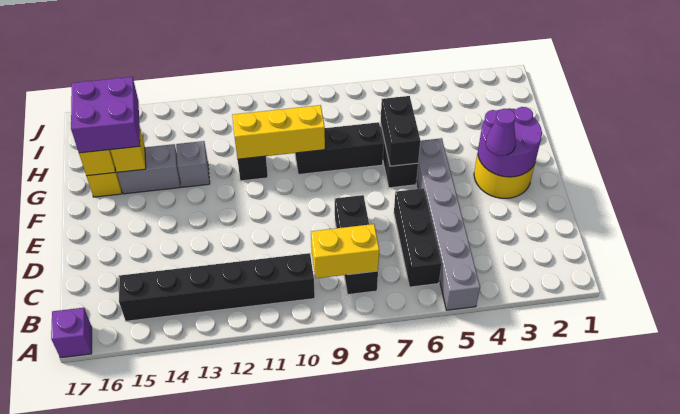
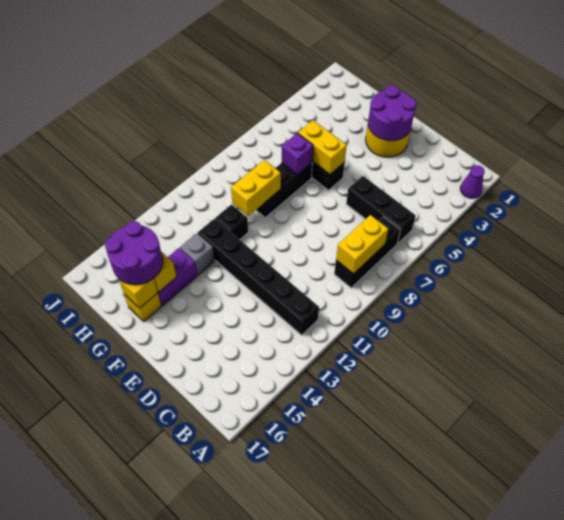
grey 1x6 brick [416,138,480,310] -> none
purple 1x1 brick [51,308,92,358] -> purple 1x1 brick moved to [282,133,313,175]
black 1x3 brick [335,195,378,295] -> black 1x3 brick turned to [334,217,400,288]
black 1x6 brick [119,253,315,321] -> black 1x6 brick turned to [198,219,319,335]
purple 1x1 cone [486,109,516,156] -> purple 1x1 cone moved to [460,165,485,198]
black 1x2 brick [381,96,420,166] -> yellow 1x2 brick [298,120,347,174]
yellow 1x3 brick [232,105,325,159] -> yellow 1x2 brick [231,160,281,216]
grey 1x2 brick [117,144,180,194] -> purple 1x2 brick [157,248,197,306]
purple 2x2 brick [71,77,140,153] -> purple 2x2 round brick [105,221,163,285]

